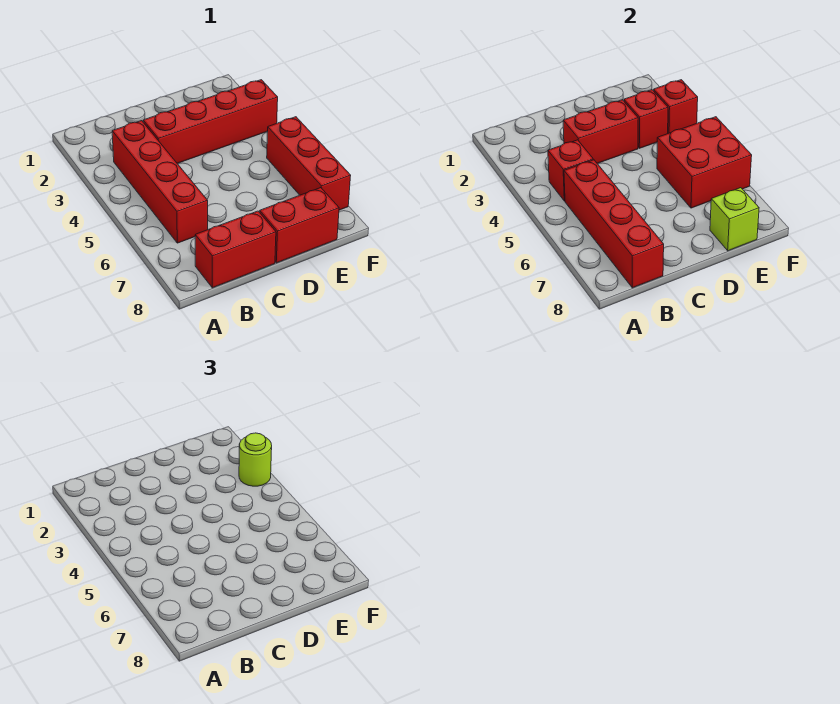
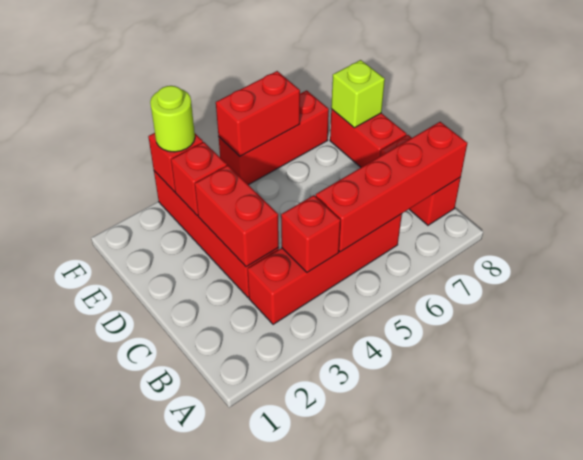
red 2x2 brick [657,117,752,208] -> red 1x2 brick [216,71,300,156]

